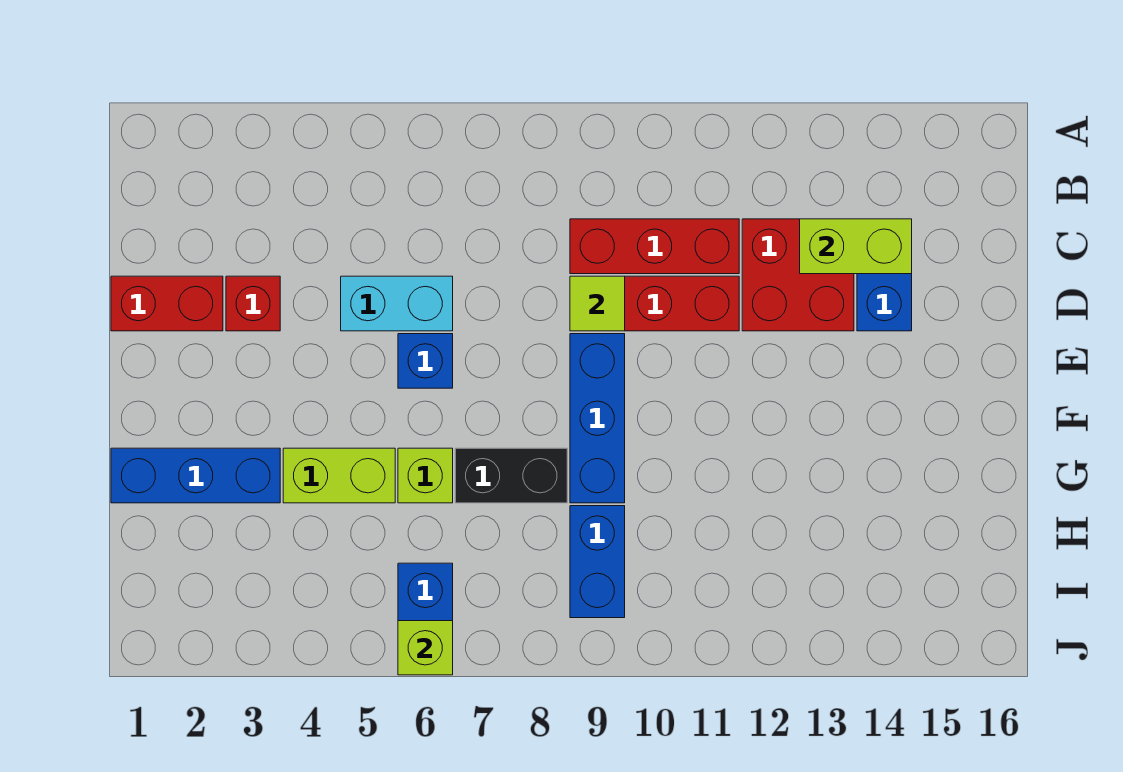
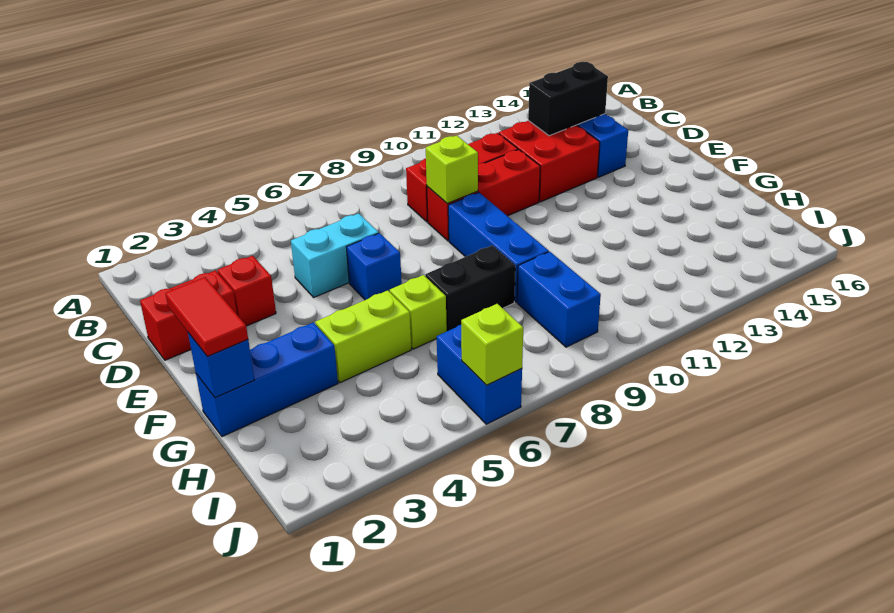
lime 1x2 brick [800,219,912,274] -> black 1x2 brick [528,62,608,136]
lime 1x1 tile [570,276,625,331] -> lime 1x1 brick [426,135,478,203]
none -> red 1x2 tile [165,277,248,356]
none -> blue 1x1 brick [188,333,254,398]

